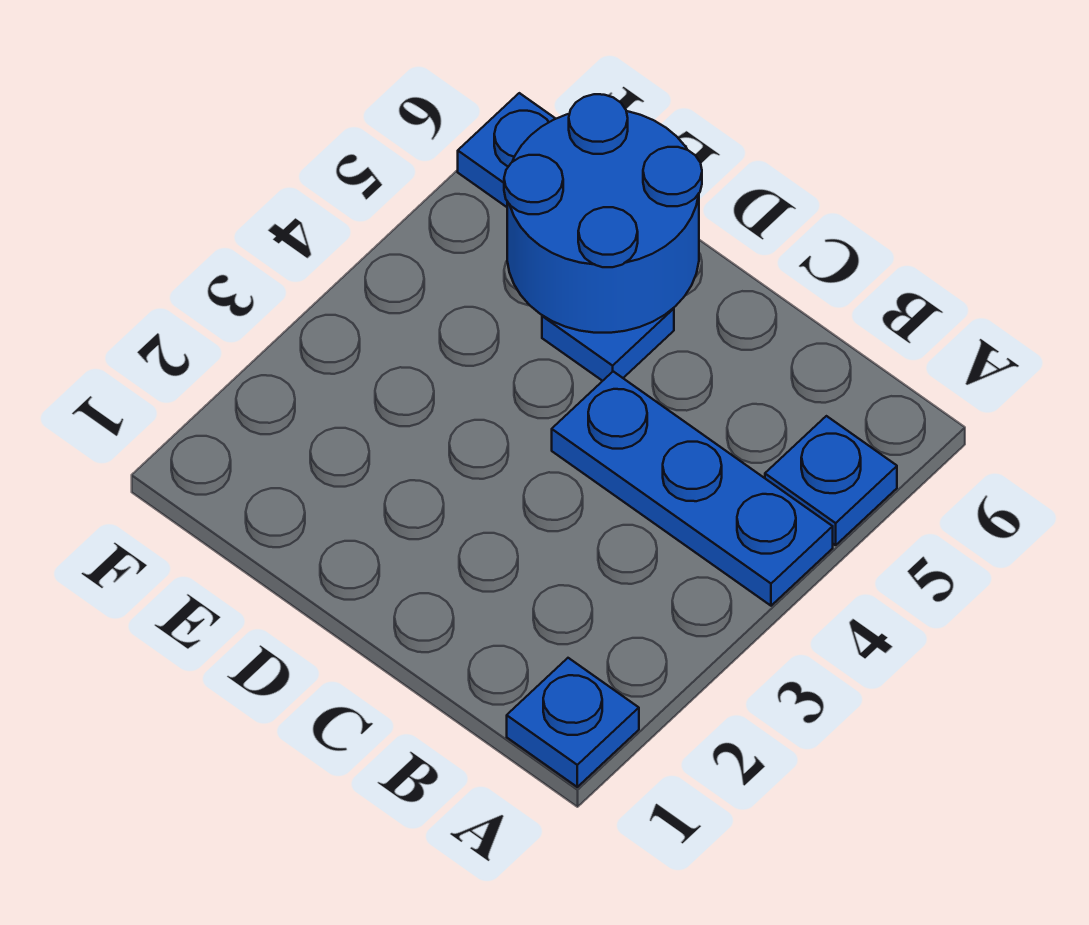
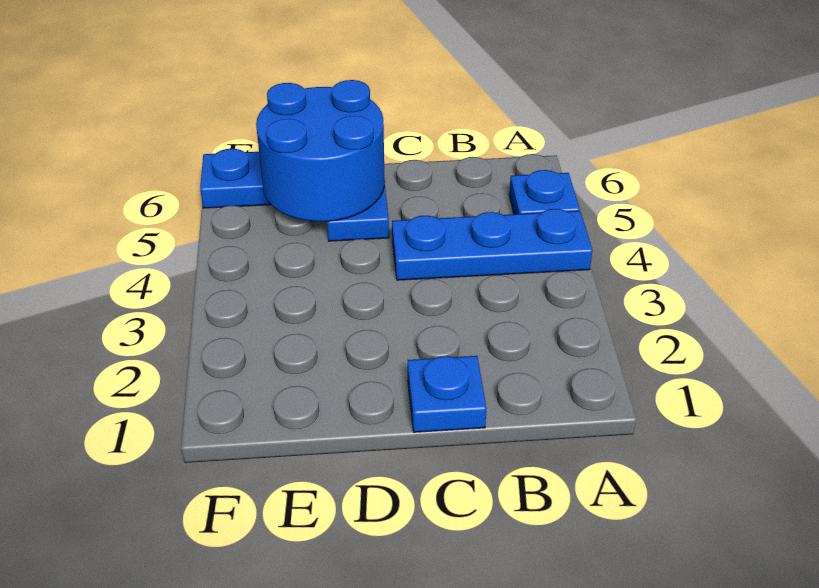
blue 1x1 plate [507,658,639,787] -> blue 1x1 plate moved to [408,356,487,432]

